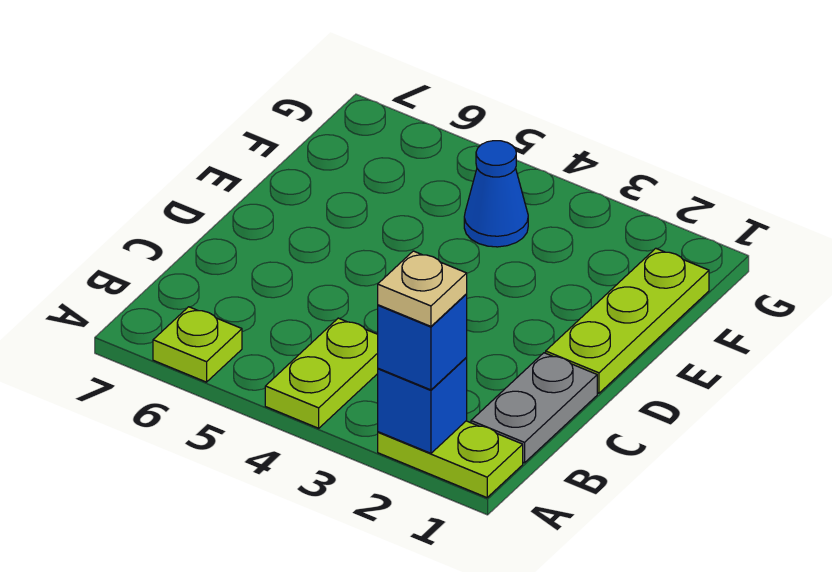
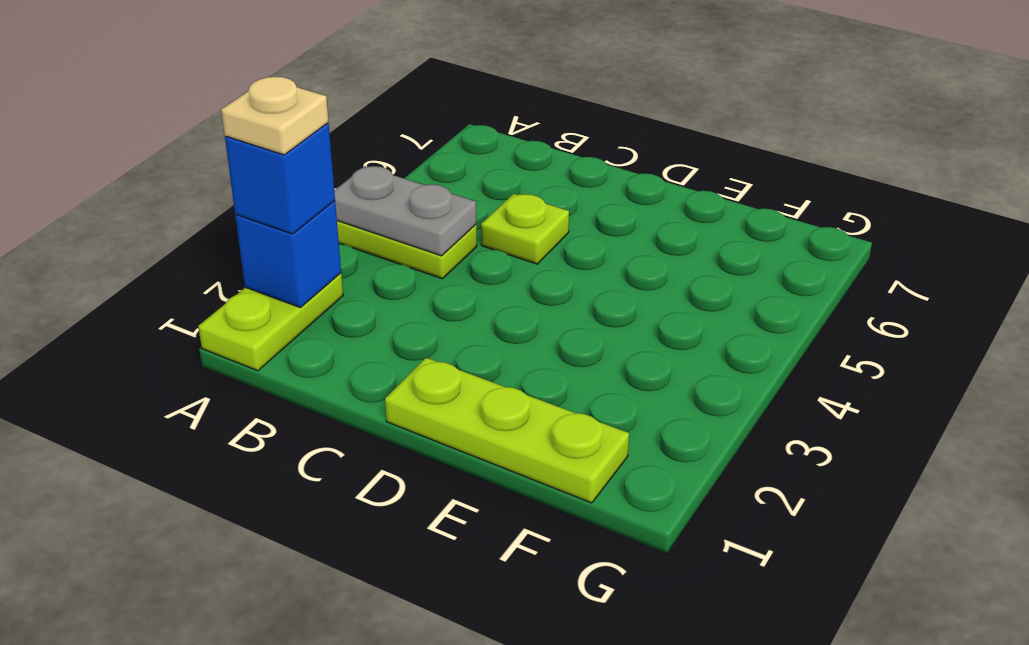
lime 1x1 plate [153,307,242,382] -> lime 1x1 plate moved to [481,194,569,264]
grey 1x2 plate [471,353,597,463] -> grey 1x2 plate moved to [334,166,476,256]
blue 1x1 cone [464,141,528,247] -> none

